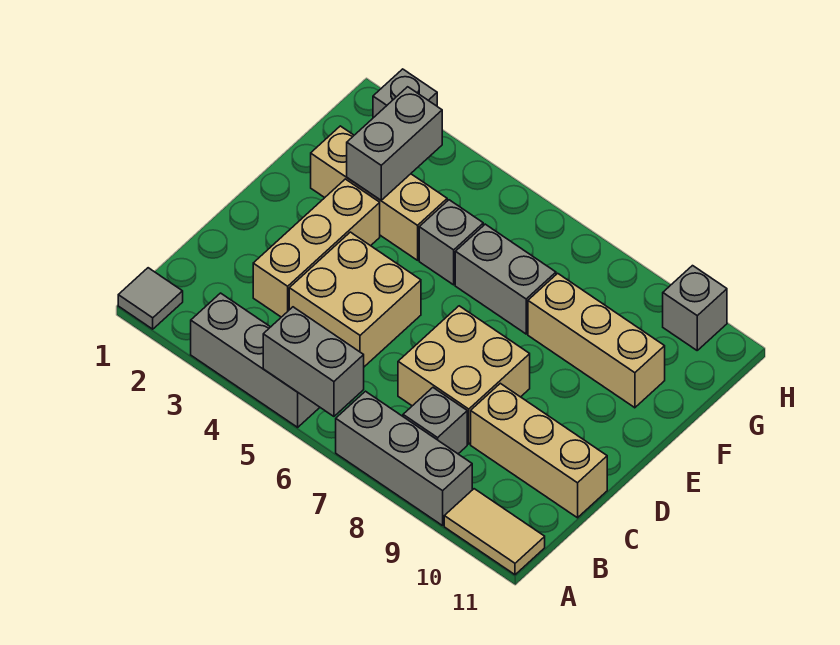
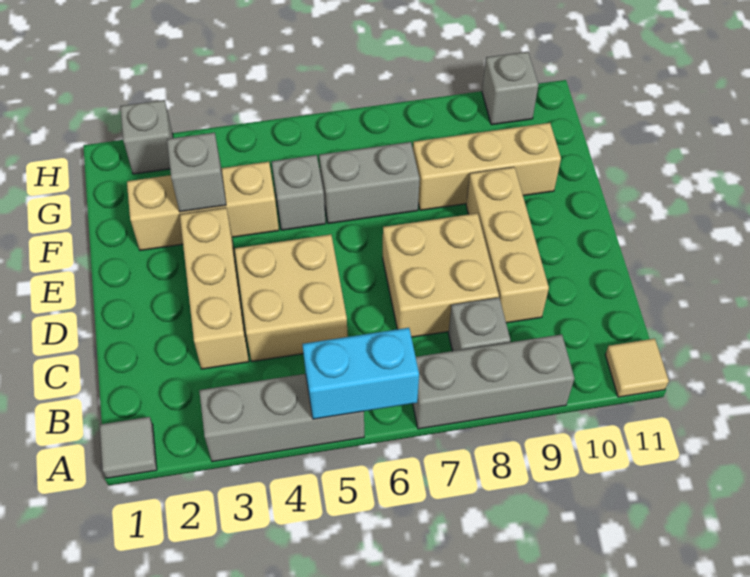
grey 1x2 brick [263,307,364,416] -> cyan 1x2 brick [302,328,419,419]
tan 1x2 tile [444,489,545,575] -> tan 1x1 tile [605,339,669,397]
tan 1x3 brick [471,383,607,518] -> tan 1x3 brick turned to [466,167,549,323]
grey 1x2 brick [347,87,442,200] -> grey 1x1 brick [167,133,226,212]

